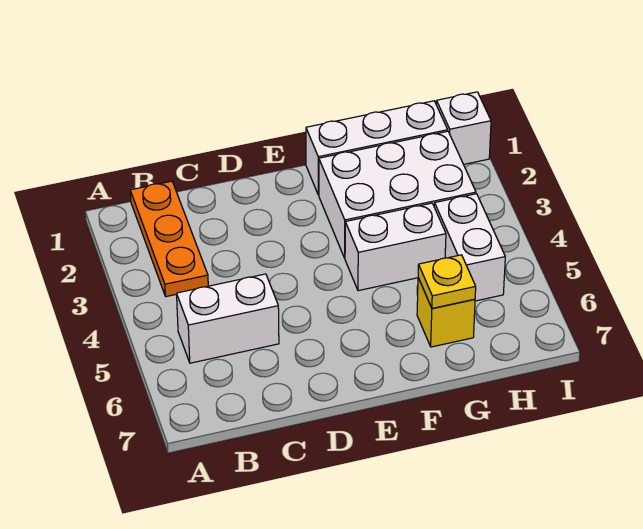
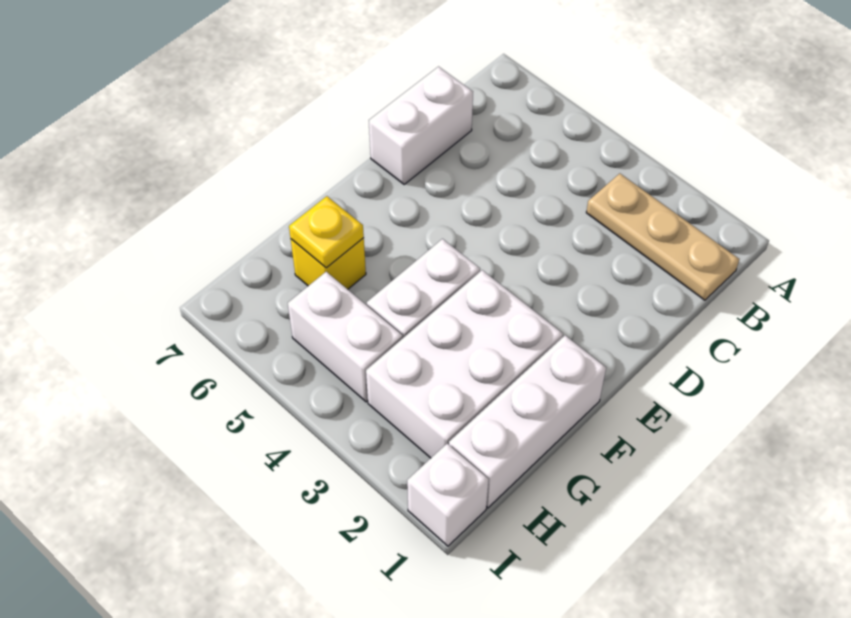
orange 1x3 plate [130,181,208,297] -> tan 1x3 plate [586,174,739,300]
white 1x2 brick [177,274,279,363] -> white 1x2 brick moved to [369,67,473,184]

